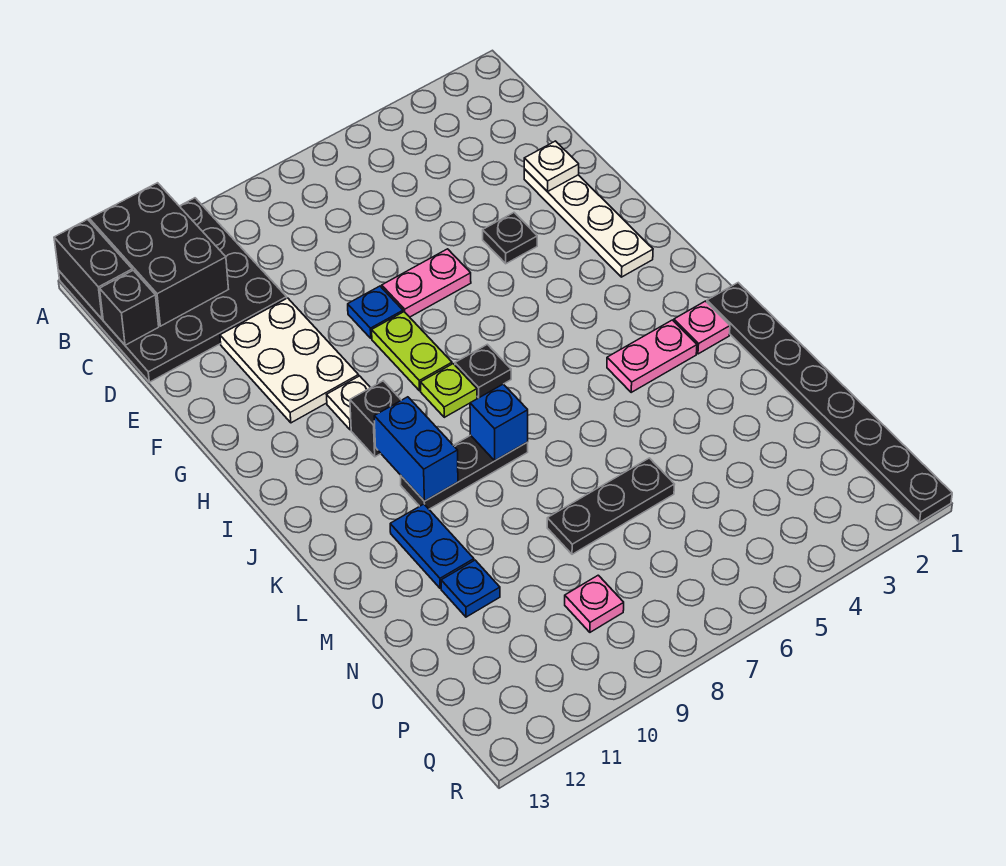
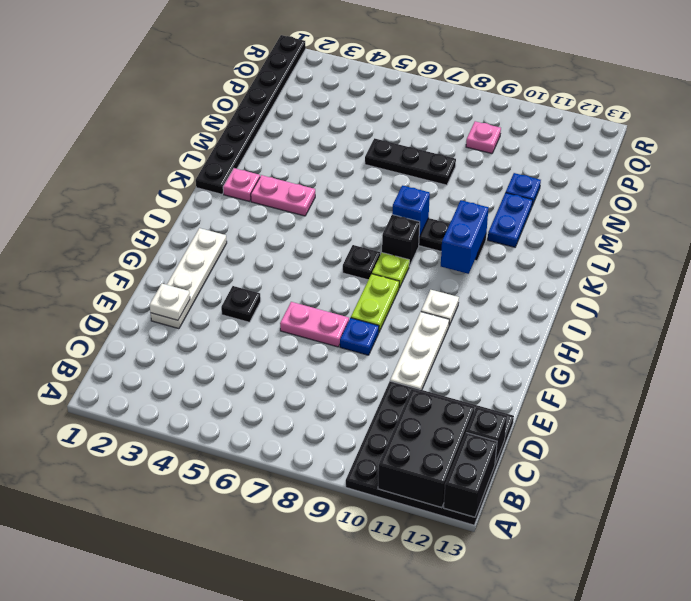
white 2x3 plate [220,298,359,423] -> white 1x3 plate [390,312,449,390]
black 1x1 brick [350,381,401,457] -> black 1x1 brick moved to [382,215,420,266]

